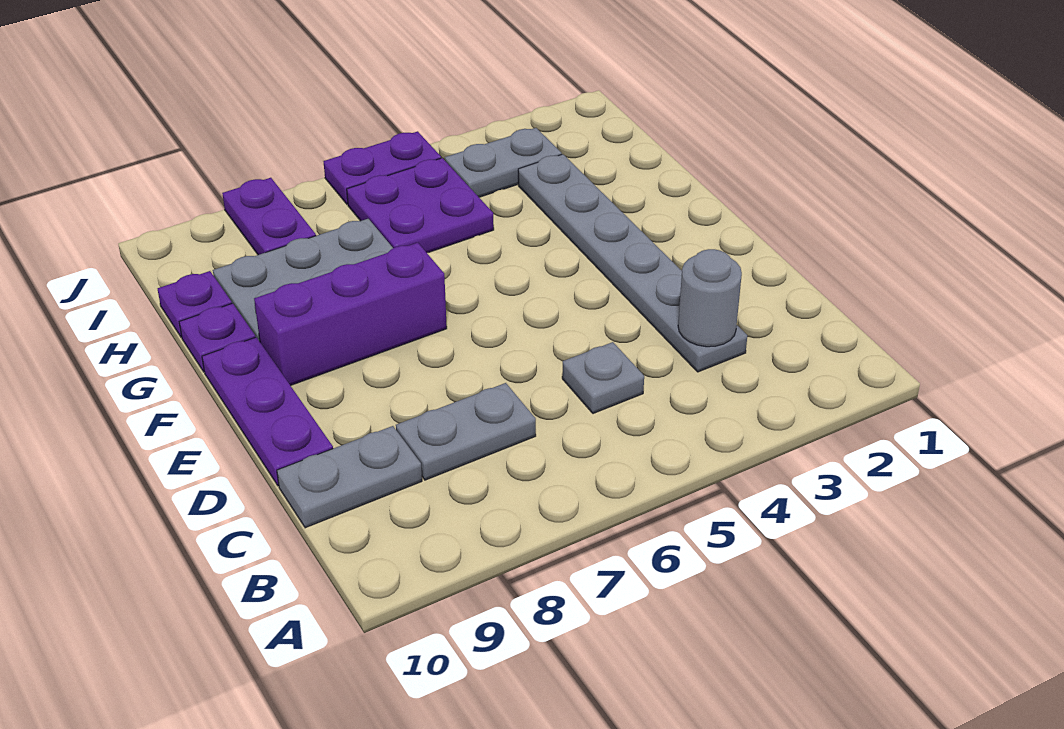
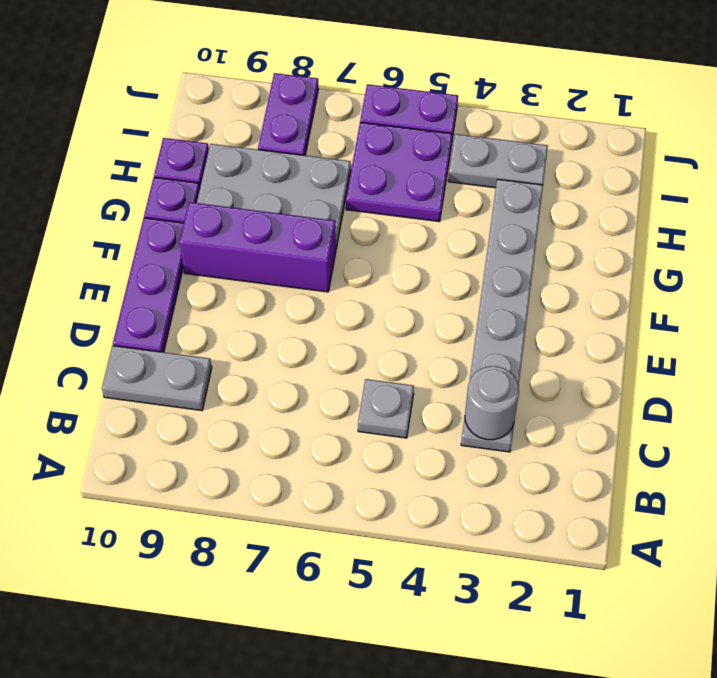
grey 1x2 plate [396,383,536,480] -> none

